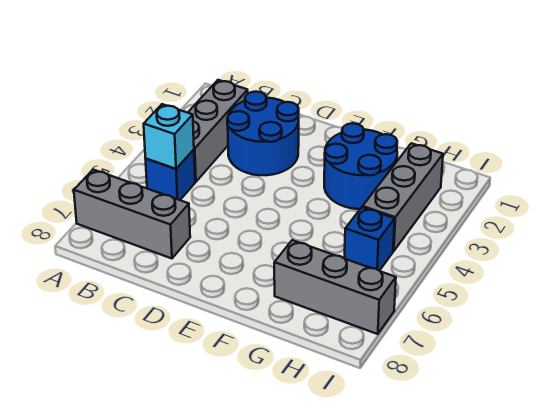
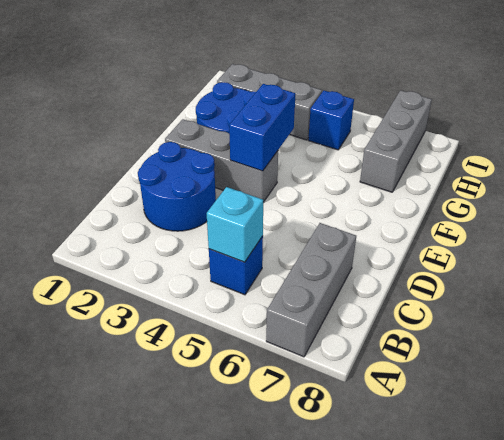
grey 1x3 brick [188,80,248,182] -> grey 1x3 brick moved to [165,119,278,202]
none -> blue 1x2 brick [229,84,296,171]

